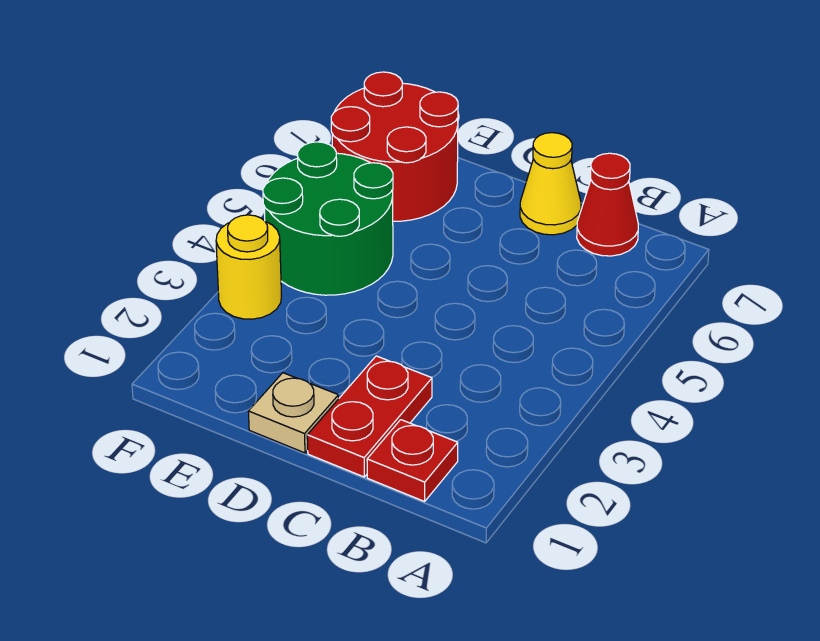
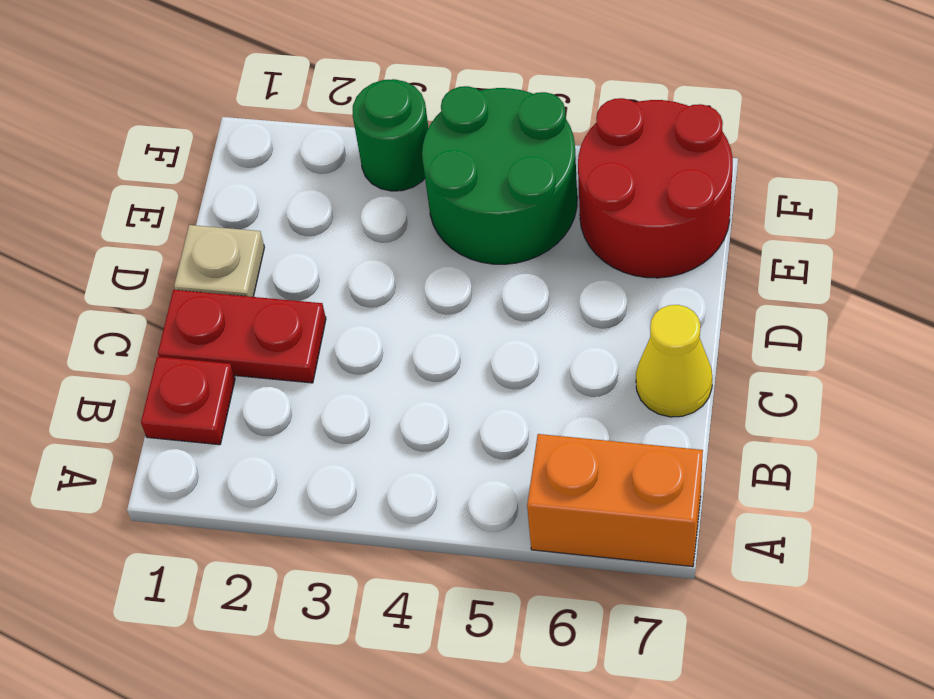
none -> orange 1x2 brick [527,434,703,567]
red 1x1 cone [577,153,638,256] -> none
yellow 1x1 round brick [216,215,281,319] -> green 1x1 round brick [353,79,428,191]

